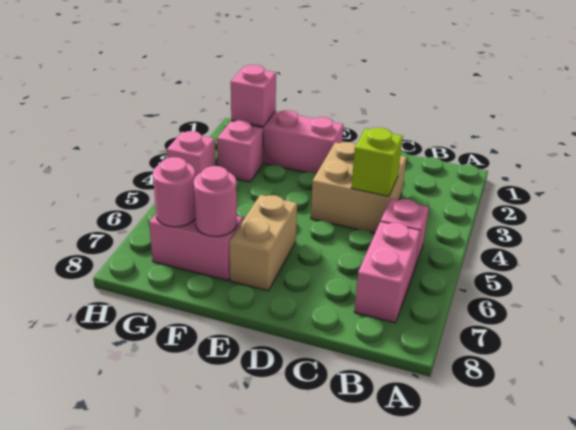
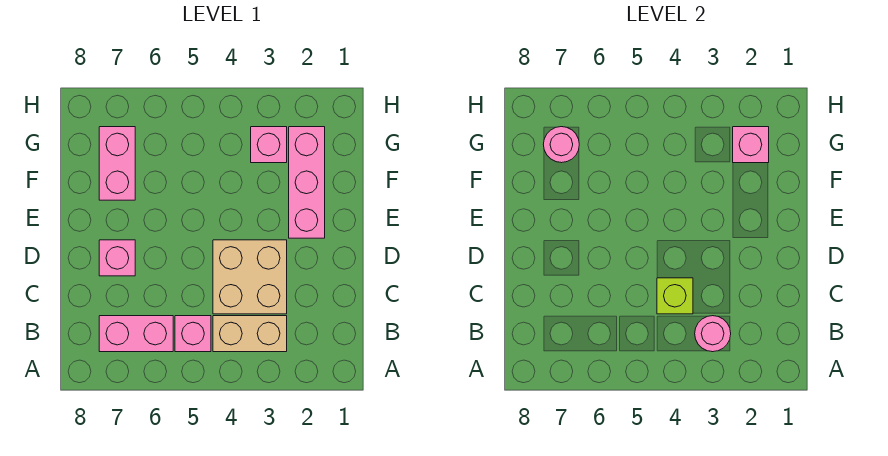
tan 1x2 brick [229,195,297,291] -> tan 1x2 brick moved to [213,316,287,352]
pink 1x1 round brick [194,166,237,236] -> pink 1x1 round brick moved to [695,316,731,352]
pink 1x1 brick [167,131,216,177] -> pink 1x1 brick moved to [99,240,135,276]

